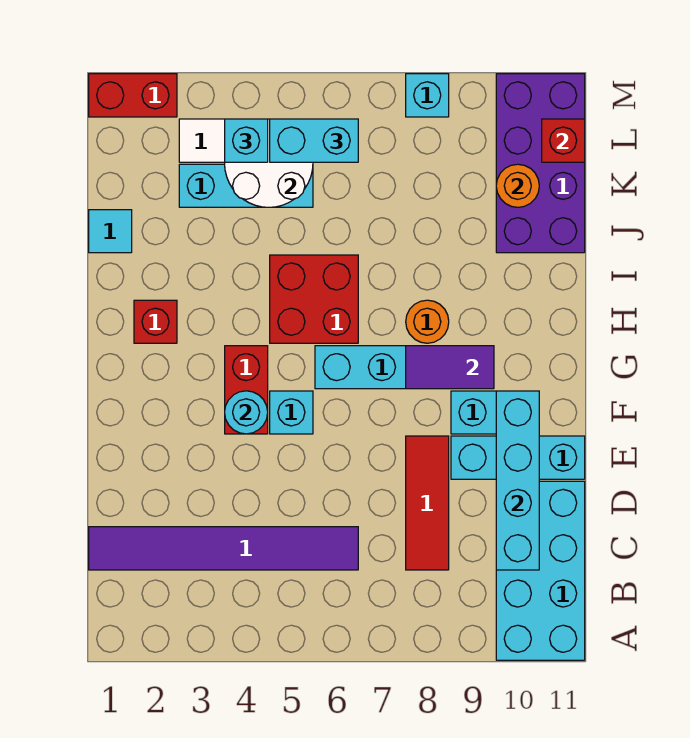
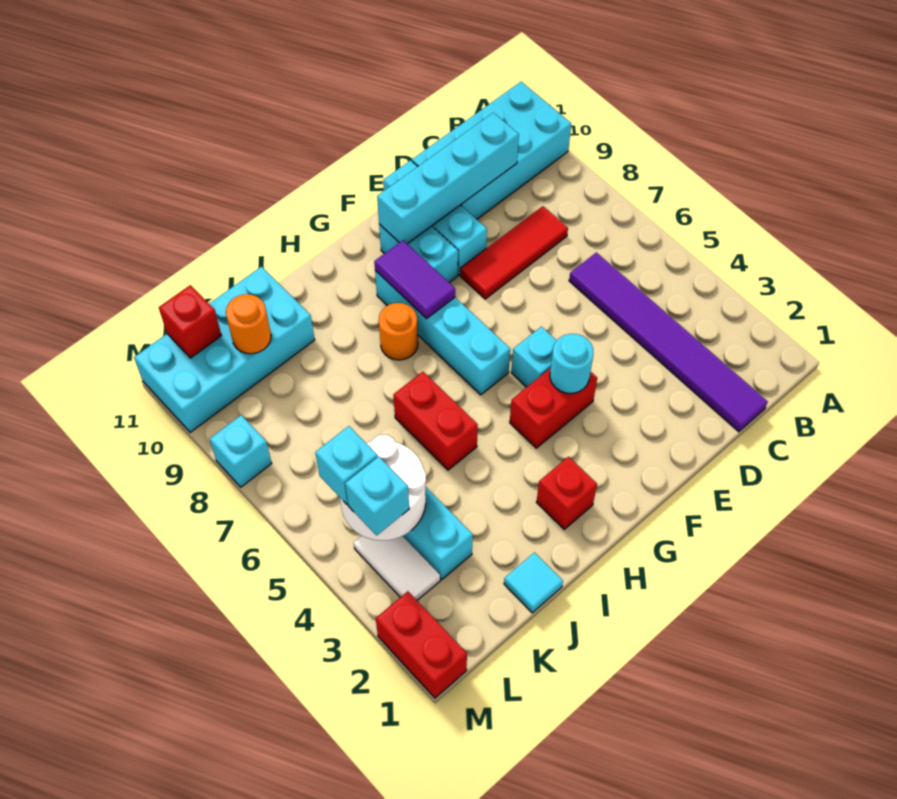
red 2x2 brick [270,255,358,343] -> red 1x2 brick [393,372,478,470]
purple 2x4 brick [496,74,585,253] -> cyan 2x4 brick [134,267,315,433]
cyan 1x2 brick [270,119,358,162] -> cyan 1x1 brick [315,426,378,504]

